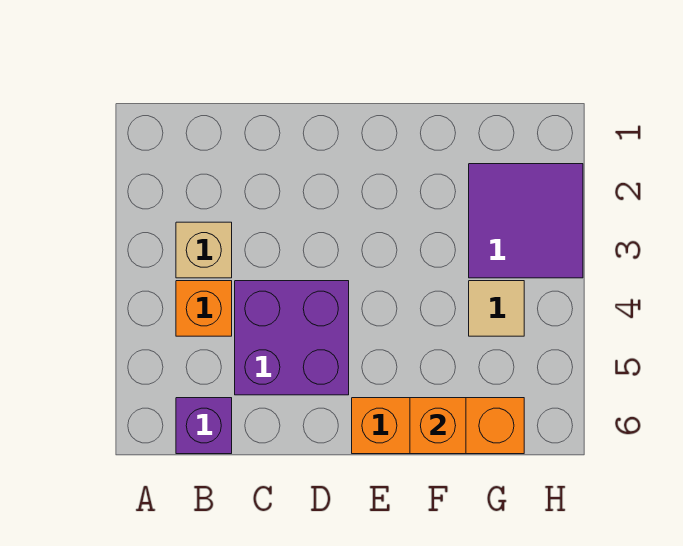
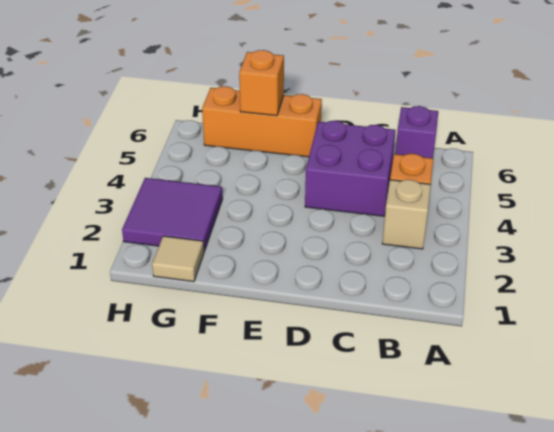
tan 1x1 tile [469,281,524,336] -> tan 1x1 tile moved to [152,236,204,282]

